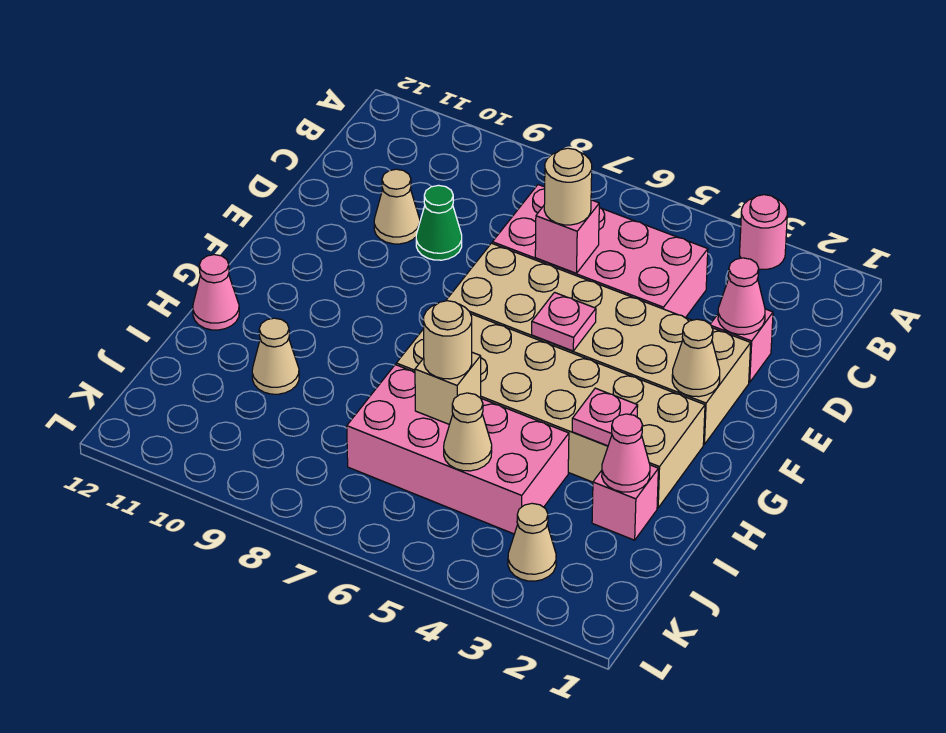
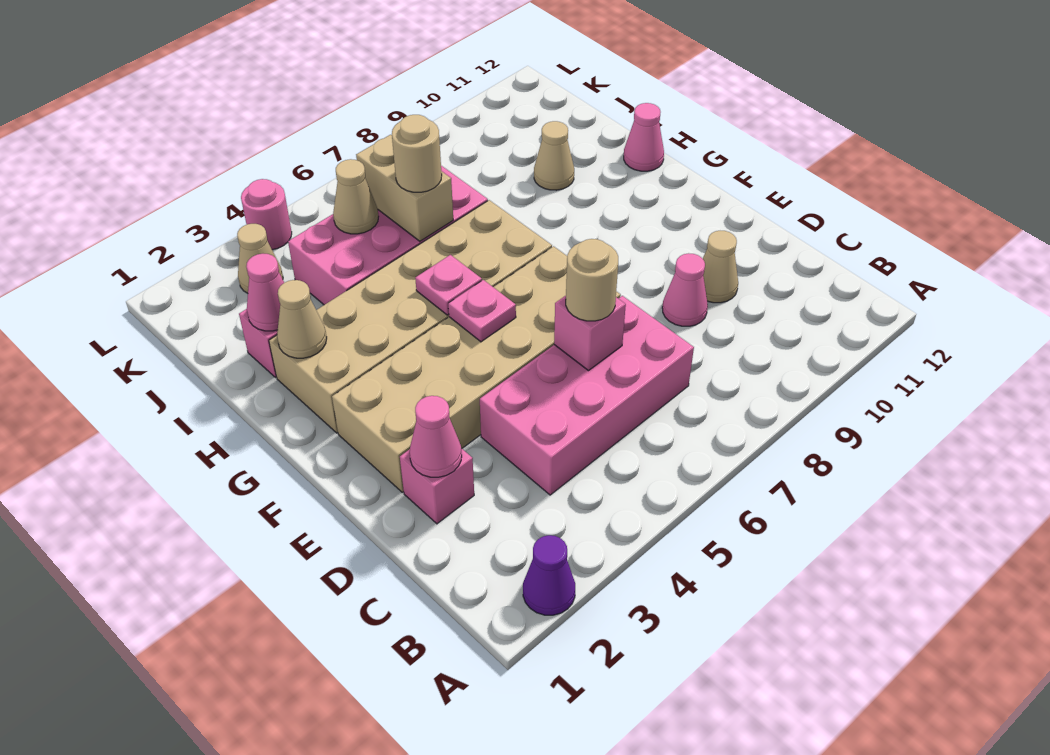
none -> purple 1x1 cone [523,535,575,615]
pink 1x1 round brick [740,195,787,269] -> pink 1x1 round brick moved to [241,179,292,250]
green 1x1 cone [416,185,462,260] -> pink 1x1 cone [662,253,708,326]
tan 1x1 cone [672,319,720,397] -> tan 1x1 cone moved to [277,280,327,358]
pink 1x1 plate [572,388,638,446] -> pink 1x1 plate moved to [415,255,482,315]
tan 1x1 brick [415,352,481,424] -> tan 1x2 brick [356,135,453,241]

